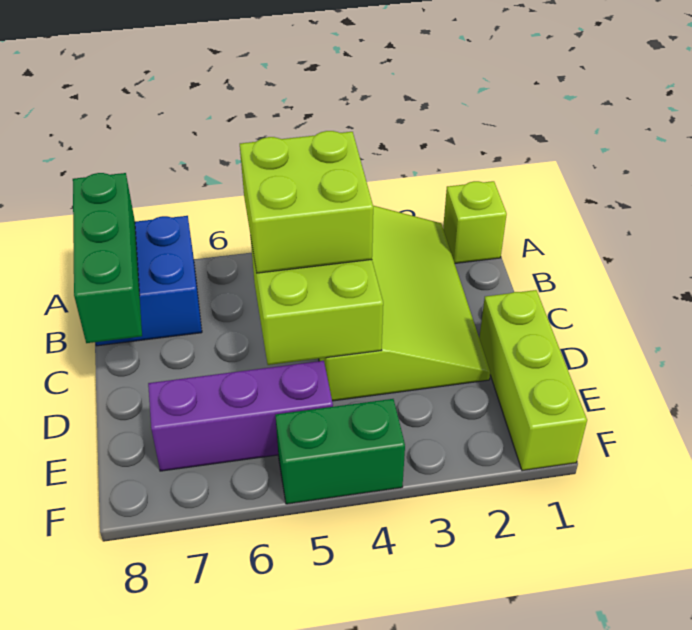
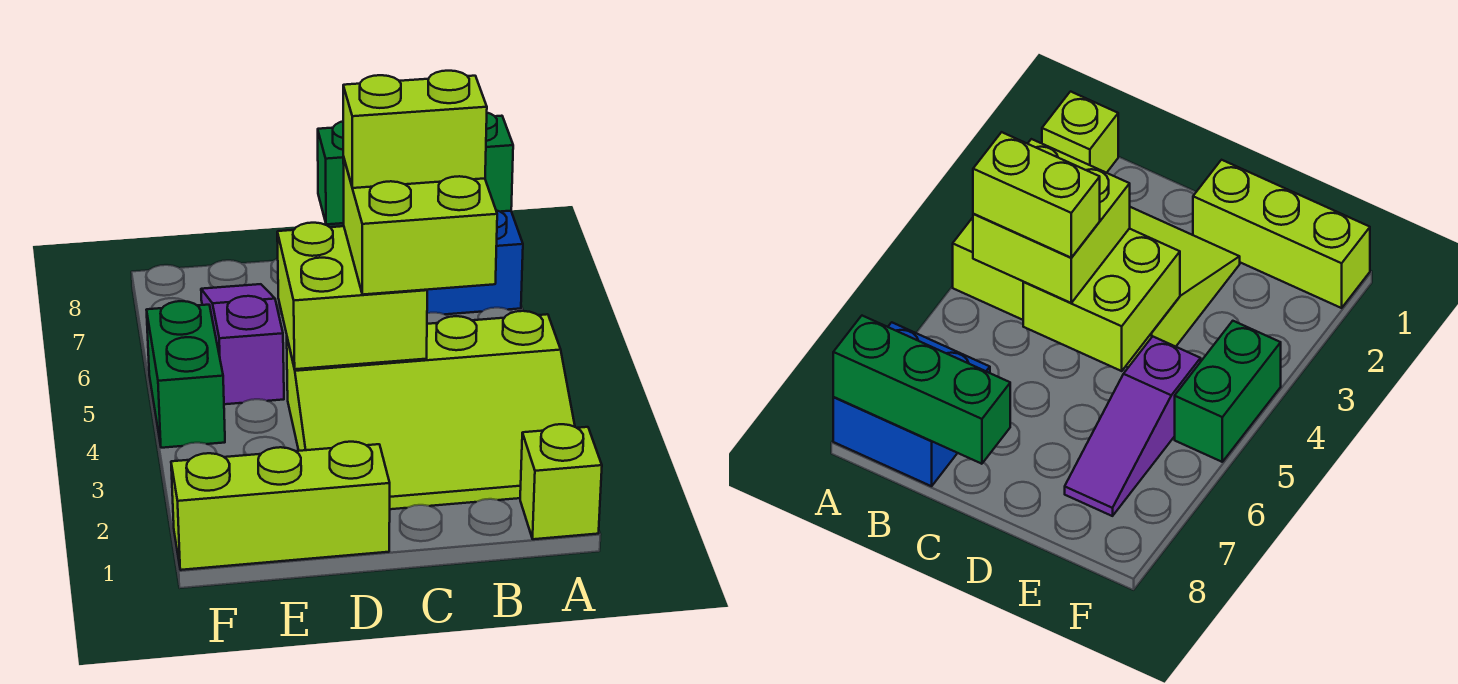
none -> lime 1x2 brick [343,71,487,188]
purple 1x3 brick [148,361,333,471] -> purple 1x3 slope [201,284,284,404]

